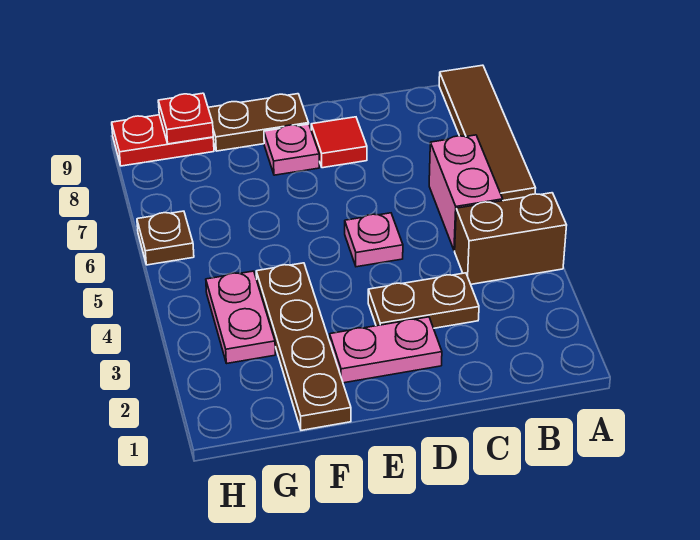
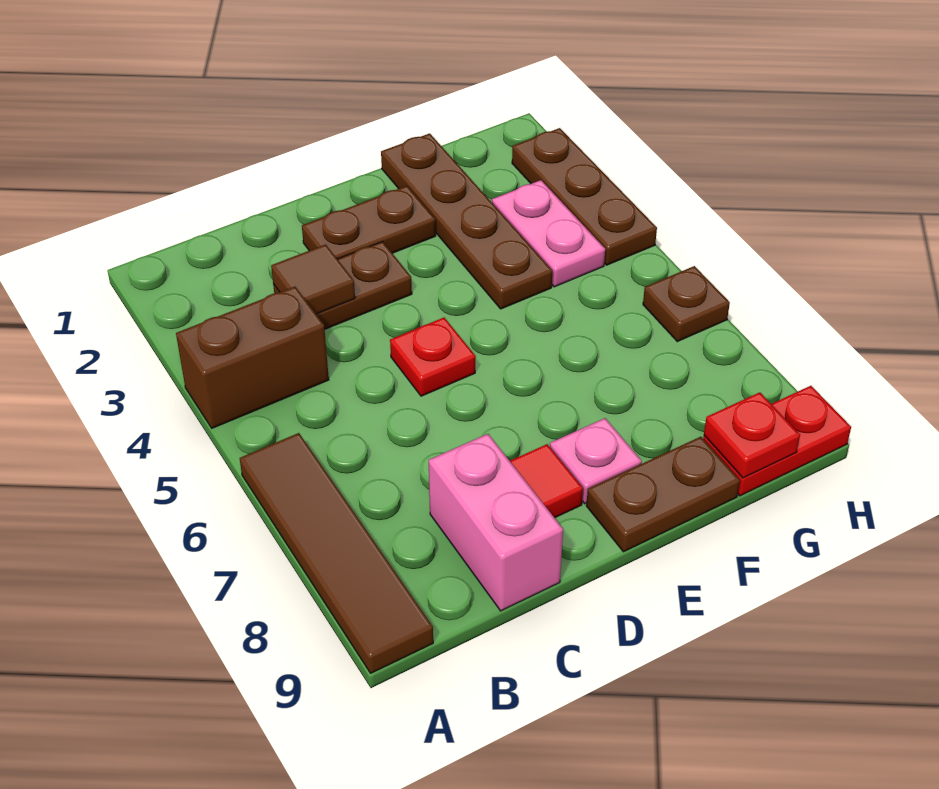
pink 1x2 brick [429,135,503,251] -> pink 1x2 brick moved to [429,434,563,611]
none -> brown 1x1 tile [271,244,355,314]
pink 1x2 plate [330,317,442,383] -> brown 1x2 plate [302,186,436,259]
pink 1x1 plate [345,213,403,267] -> red 1x1 plate [390,318,476,396]
none -> brown 1x3 plate [512,128,657,265]

